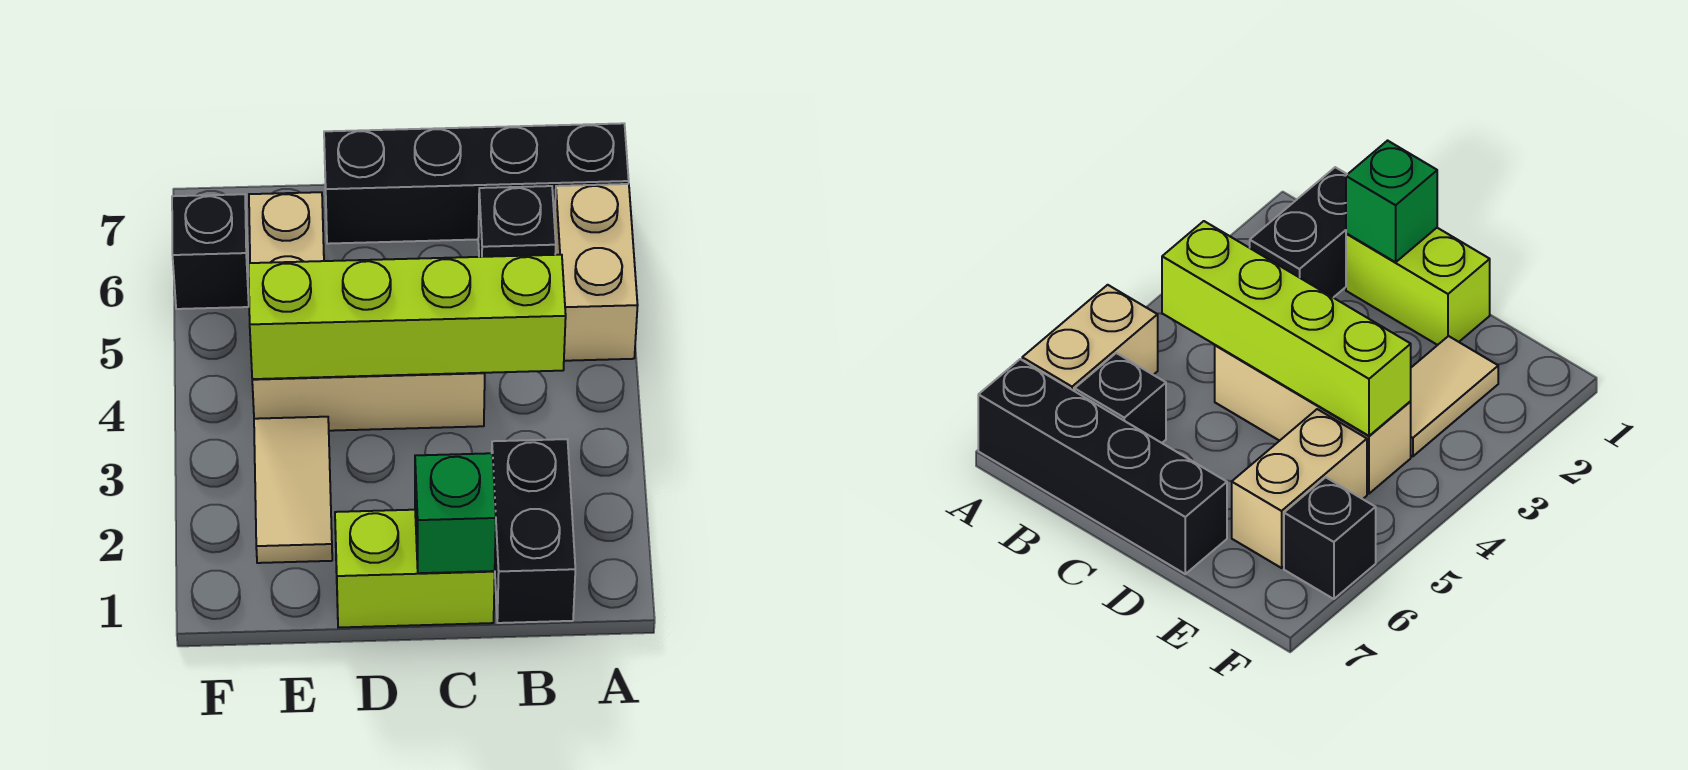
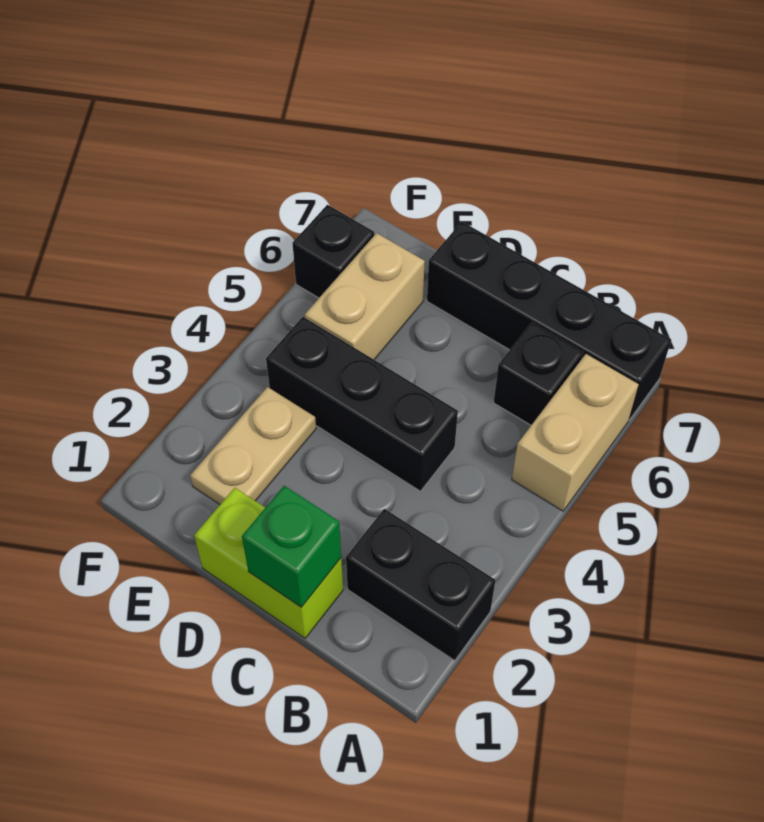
black 1x2 brick [492,439,575,623] -> black 1x2 brick turned to [346,509,495,660]
lime 1x4 brick [249,255,566,379] -> none
tan 1x3 brick [252,373,485,431] -> black 1x3 brick [266,317,458,491]
tan 1x2 tile [254,417,332,563] -> tan 1x2 plate [190,387,316,504]

